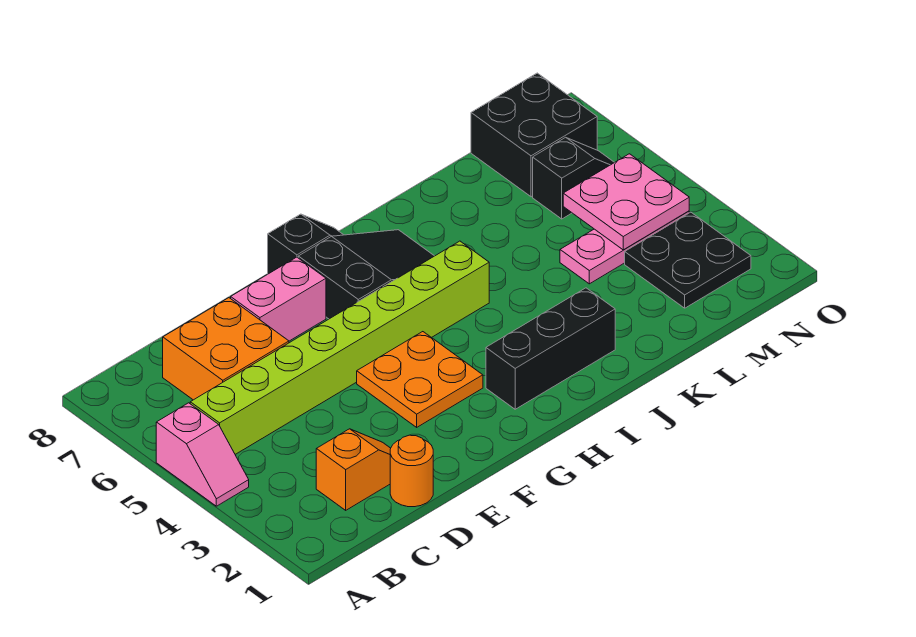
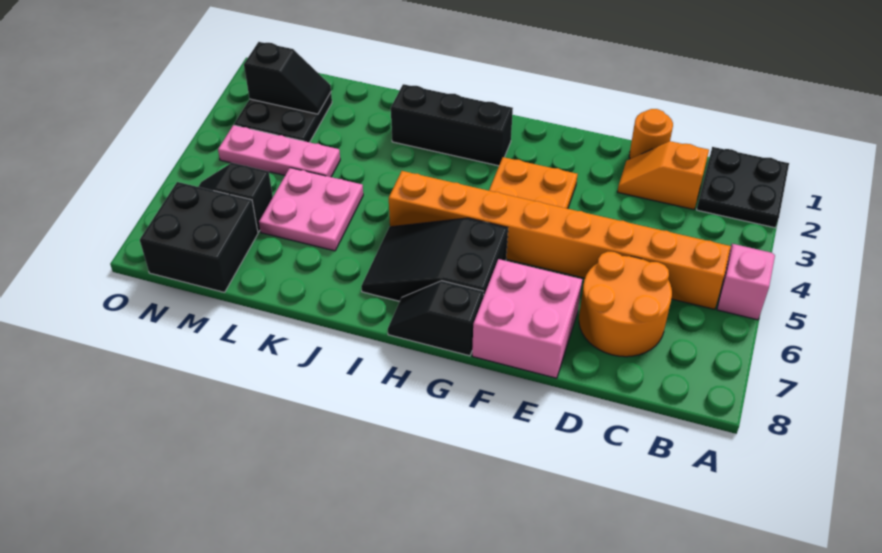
none -> black 2x2 plate [697,147,789,228]
lime 1x8 brick [190,241,489,454] -> orange 1x8 brick [389,171,731,309]
orange 2x2 brick [163,298,289,400] -> orange 2x2 round brick [579,252,672,357]
pink 1x2 brick [231,257,326,341] -> pink 2x2 brick [472,259,582,378]
none -> black 1x2 slope [244,42,331,114]
pink 2x2 plate [563,154,689,250] -> pink 2x2 plate moved to [259,168,363,251]

